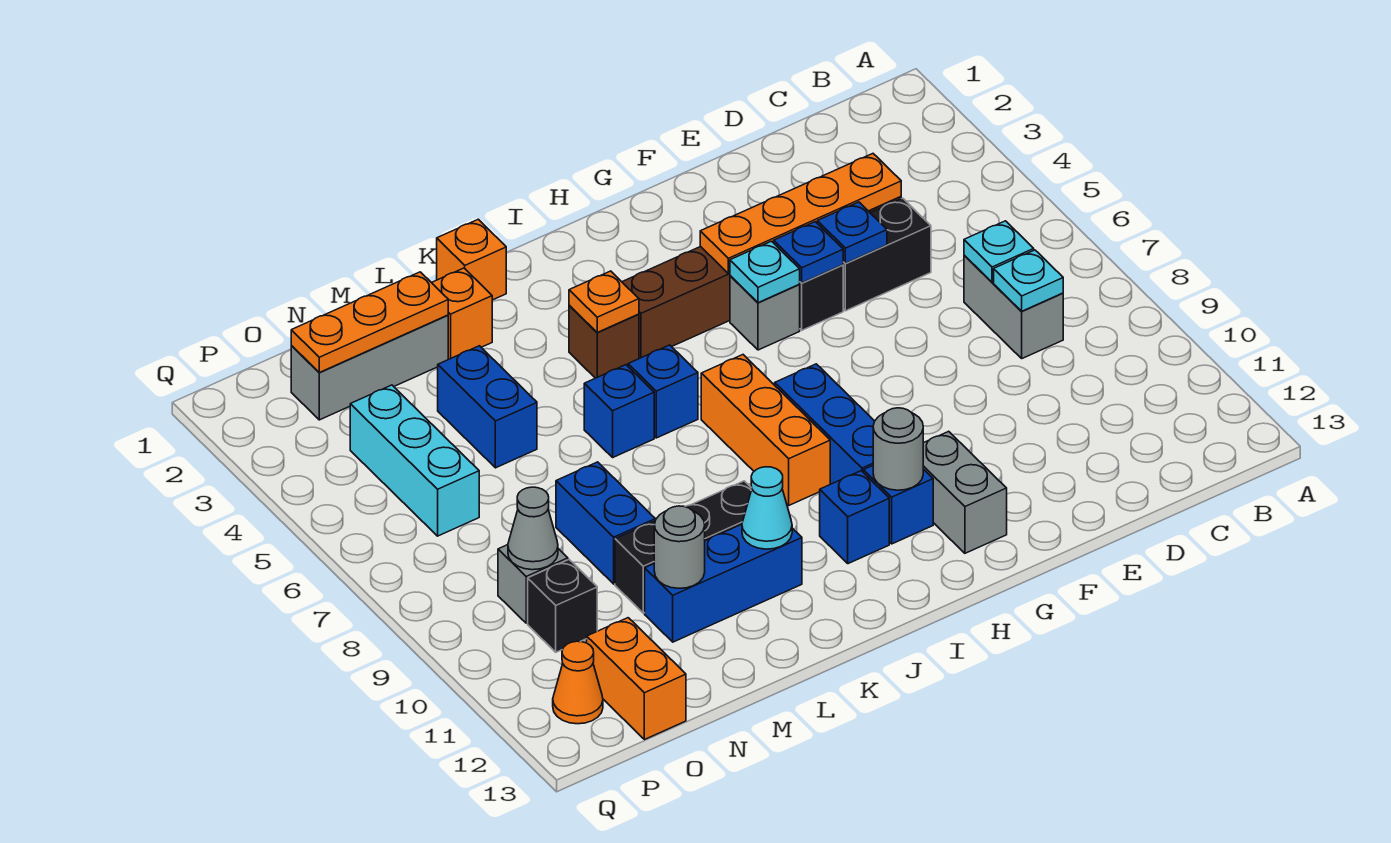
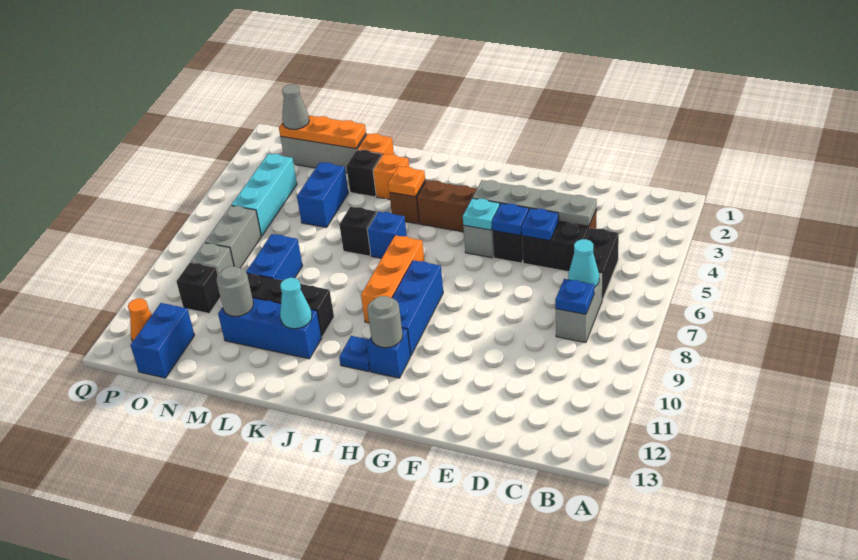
none -> black 1x2 brick [585,228,619,299]
cyan 1x1 plate [964,221,1034,282] -> cyan 1x1 cone [568,239,599,287]
cyan 1x1 plate [994,250,1063,311] -> blue 1x1 plate [555,279,594,314]
orange 1x4 plate [700,154,901,274] -> grey 1x4 plate [473,180,597,226]
grey 1x2 brick [923,431,1007,553] -> grey 1x2 brick moved to [205,206,261,268]
blue 1x1 brick [820,471,889,564] -> blue 1x1 plate [339,336,370,372]
orange 1x1 brick [437,219,506,300] -> orange 1x1 brick moved to [373,154,409,199]
blue 1x1 brick [584,365,654,457] -> black 1x1 brick [339,207,377,256]
none -> black 1x1 brick [346,150,382,197]
grey 1x1 cone [508,487,558,570] -> grey 1x1 cone moved to [282,84,309,129]
orange 1x2 brick [587,618,686,740] -> blue 1x2 brick [131,303,195,378]

